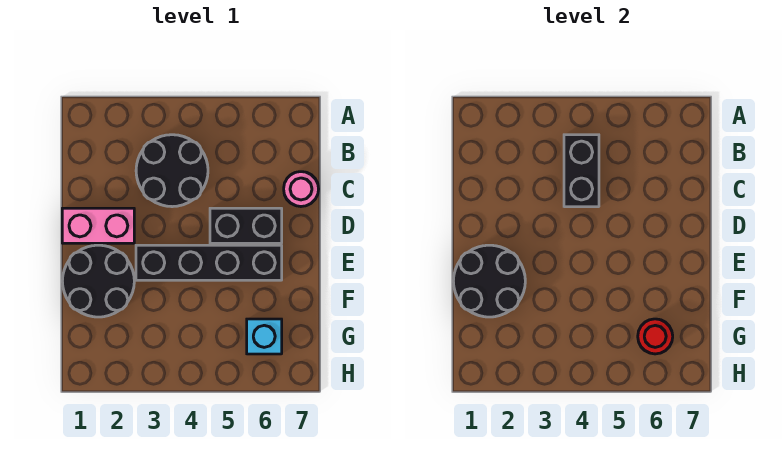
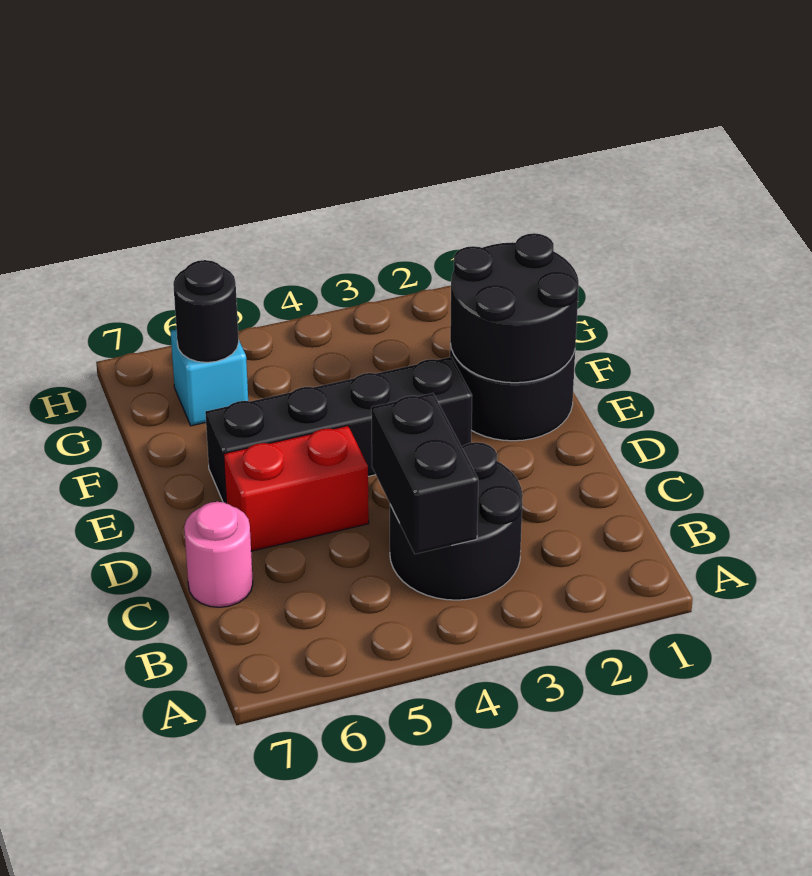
pink 1x2 brick [62,208,134,243] -> none
black 1x2 brick [210,208,282,243] -> red 1x2 brick [224,426,369,551]
red 1x1 round brick [638,319,673,354] -> black 1x1 round brick [173,260,239,362]

